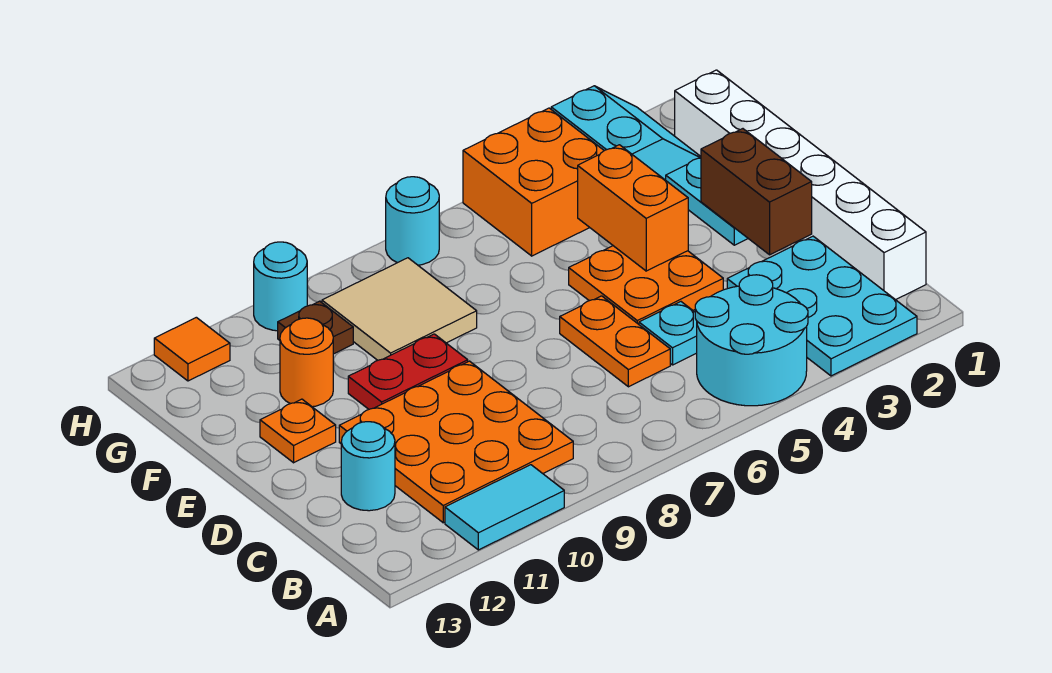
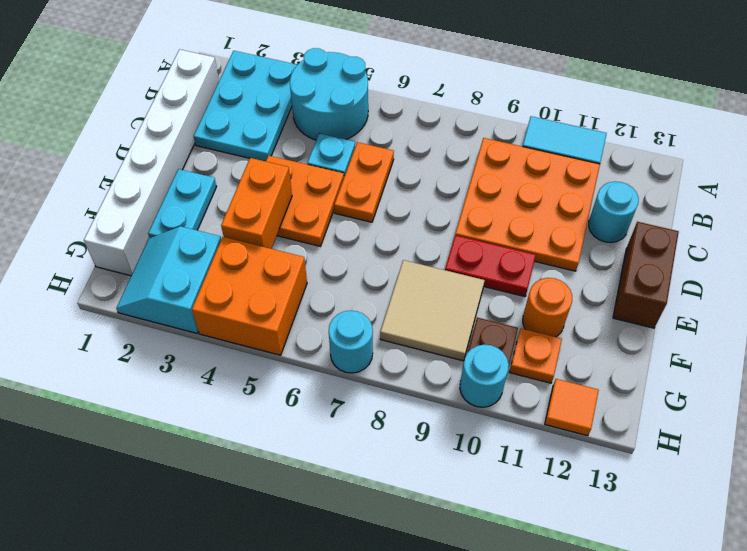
brown 1x2 brick [701,129,812,255] -> brown 1x2 brick moved to [613,222,679,328]
orange 1x1 plate [260,399,336,463] -> orange 1x1 plate moved to [510,328,562,383]

